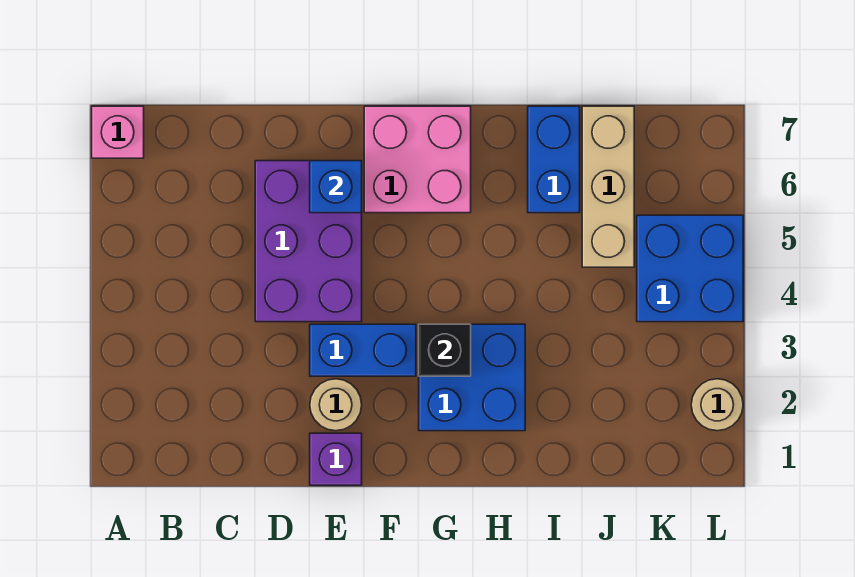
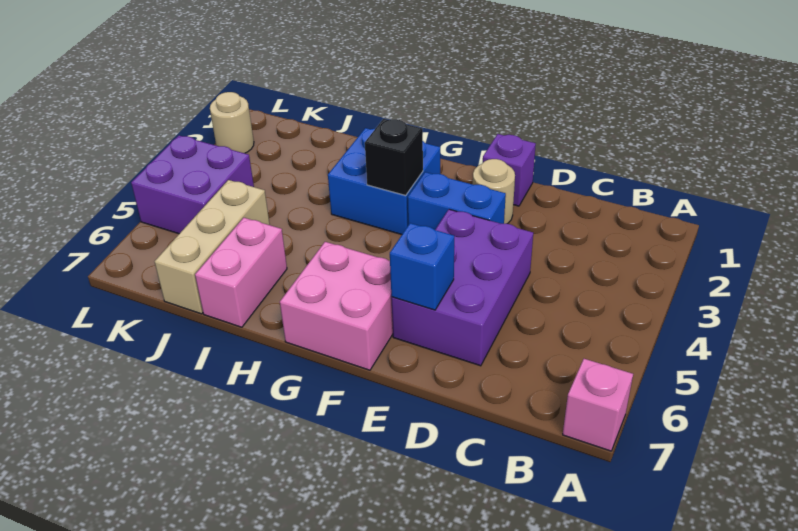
blue 1x2 brick [528,106,580,213] -> pink 1x2 brick [195,218,287,327]
blue 2x2 brick [637,215,743,322] -> purple 2x2 brick [131,136,254,234]

